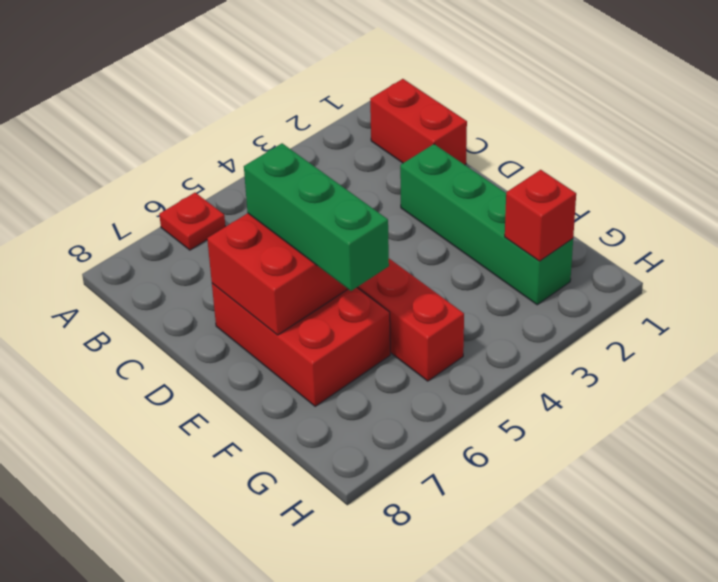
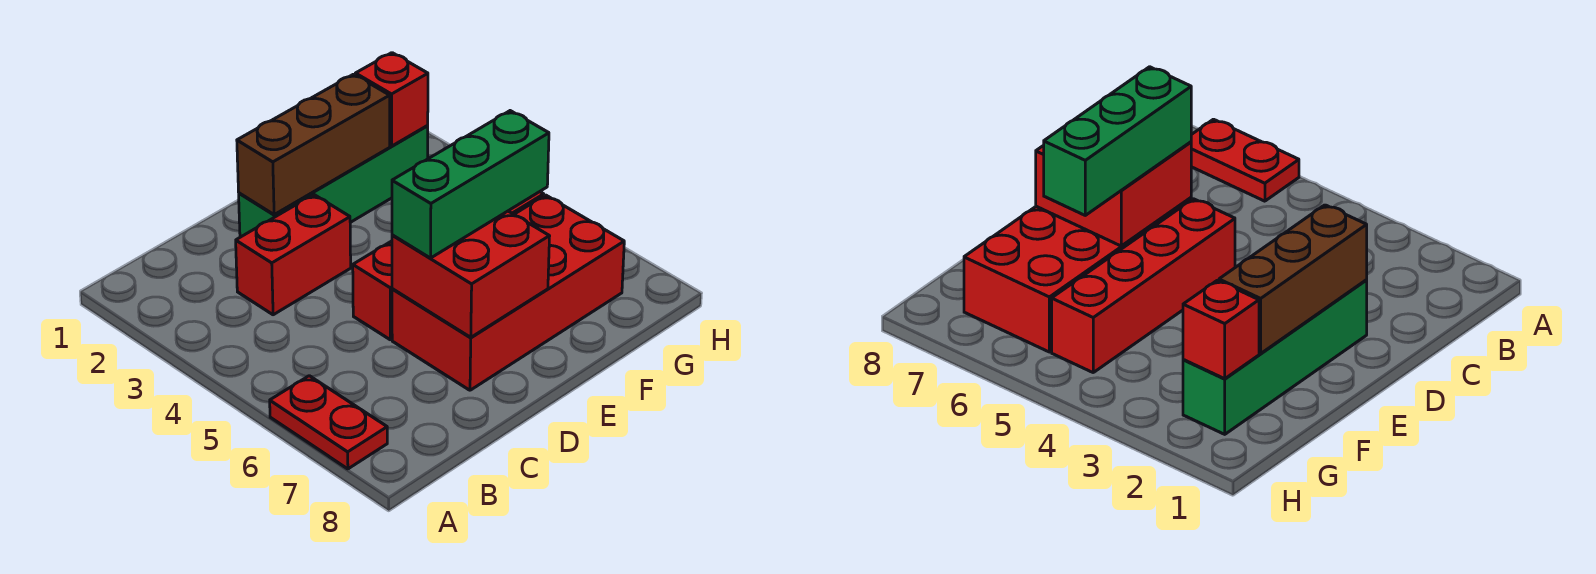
red 1x1 plate [159,193,225,250] -> red 1x2 plate [270,376,387,469]
red 1x2 brick [370,79,467,165] -> red 1x2 brick moved to [236,195,351,315]
none -> brown 1x3 brick [237,74,390,215]
red 2x3 brick [212,283,390,406] -> red 2x4 brick [392,195,624,390]

